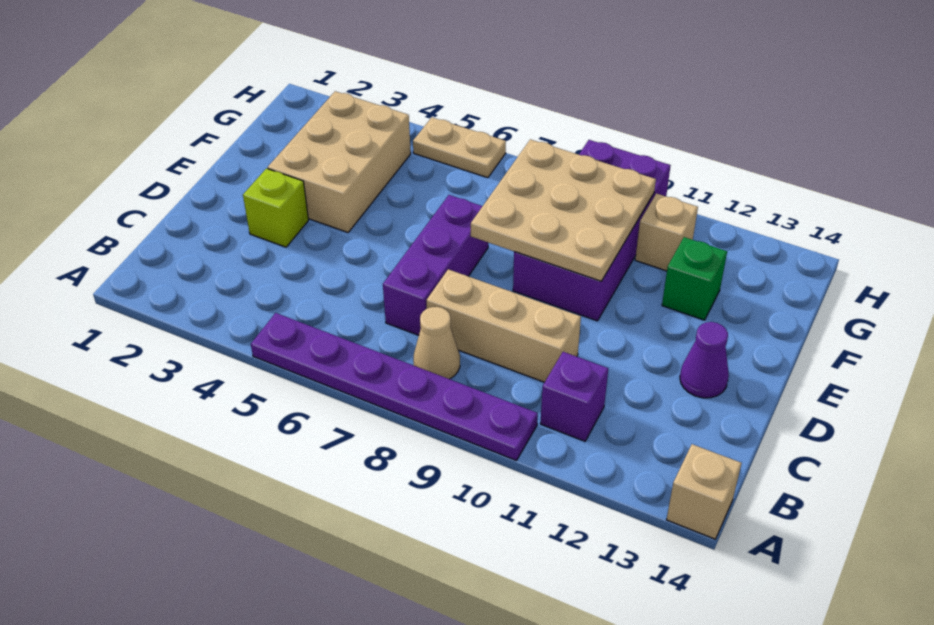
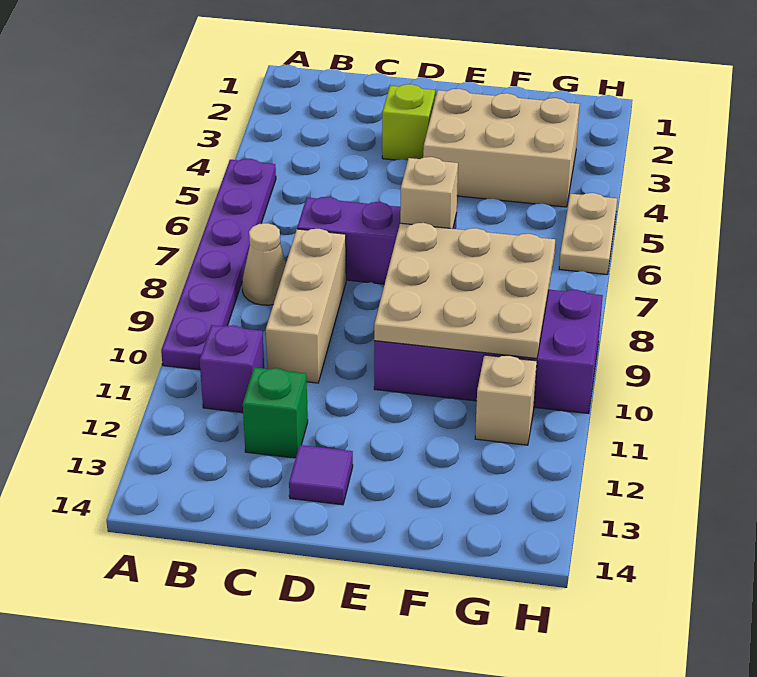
tan 1x1 brick [667,444,742,539] -> tan 1x1 brick moved to [400,157,458,229]
purple 1x1 cone [680,322,729,398] -> purple 1x1 tile [289,445,353,505]
green 1x1 brick [662,237,727,320] -> green 1x1 brick moved to [243,368,308,458]

